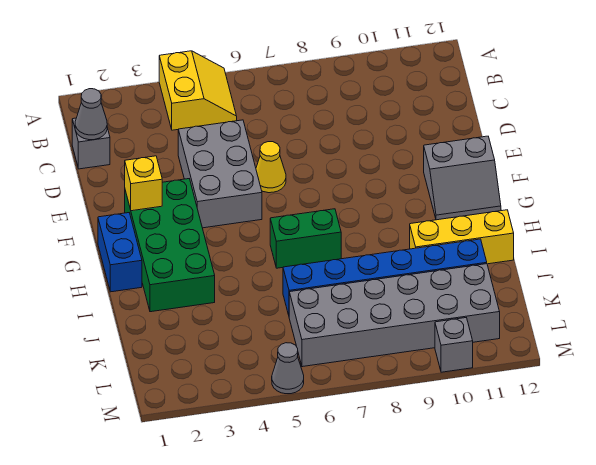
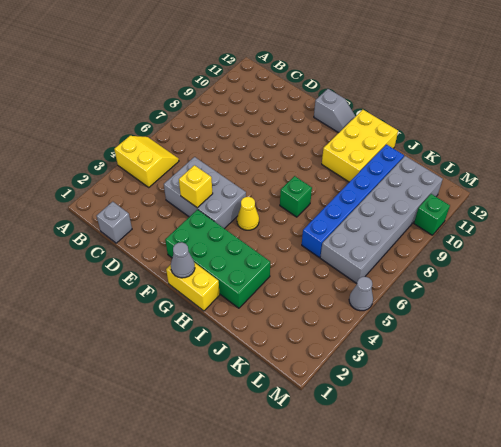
grey 1x1 cone [75,89,107,140] -> grey 1x1 cone moved to [171,242,195,278]
yellow 1x1 cone [256,142,286,193] -> yellow 1x1 cone moved to [237,197,259,230]
yellow 1x1 brick [125,156,162,211] -> yellow 1x1 brick moved to [179,165,213,208]
grey 2x2 slope [424,136,501,220] -> grey 1x2 slope [314,89,356,133]
blue 1x2 brick [98,213,142,292] -> yellow 1x2 brick [166,263,220,311]
green 1x2 brick [270,209,341,268] -> green 1x1 brick [280,176,312,217]
yellow 1x3 brick [410,210,514,264] -> yellow 2x3 brick [322,110,398,182]
grey 1x1 brick [435,318,473,372] -> green 1x1 brick [414,194,450,235]

